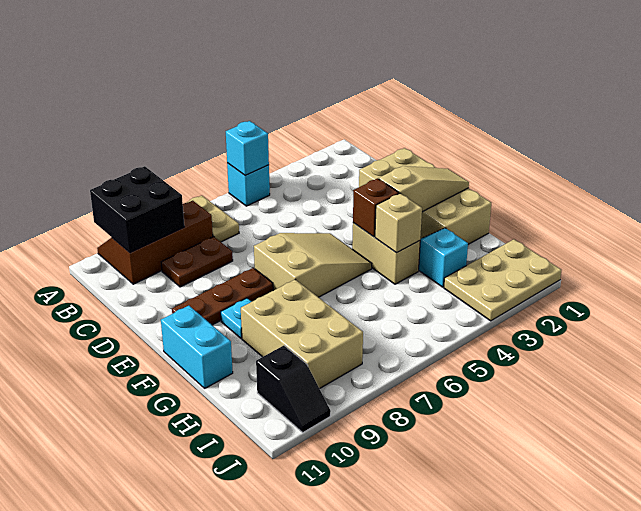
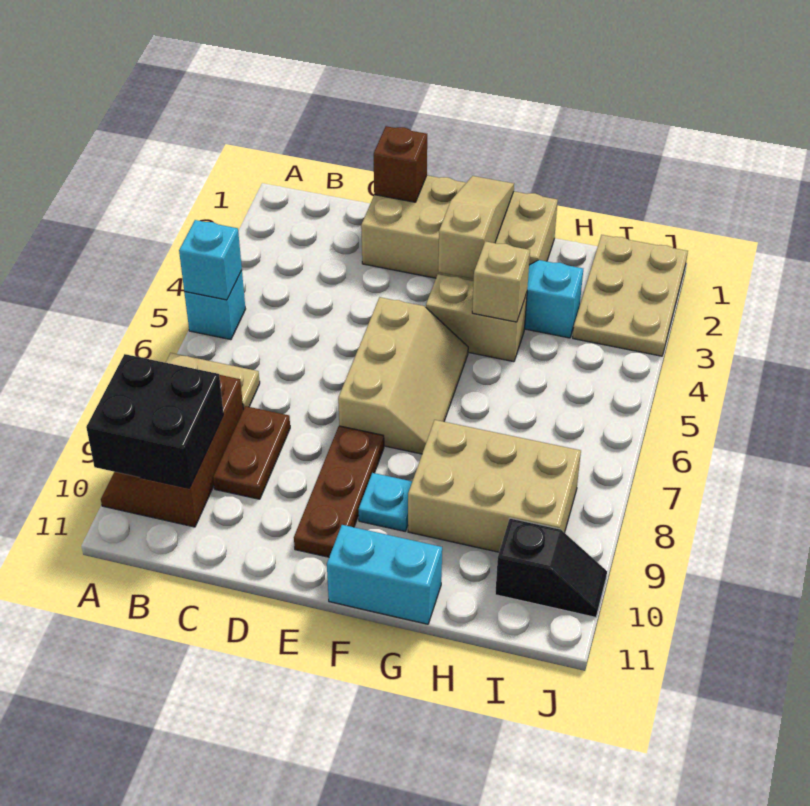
tan 2x3 slope [254,233,372,297] -> tan 2x3 slope turned to [338,297,468,454]
brown 1x1 brick [353,178,399,237] -> brown 1x1 brick moved to [374,126,427,202]

